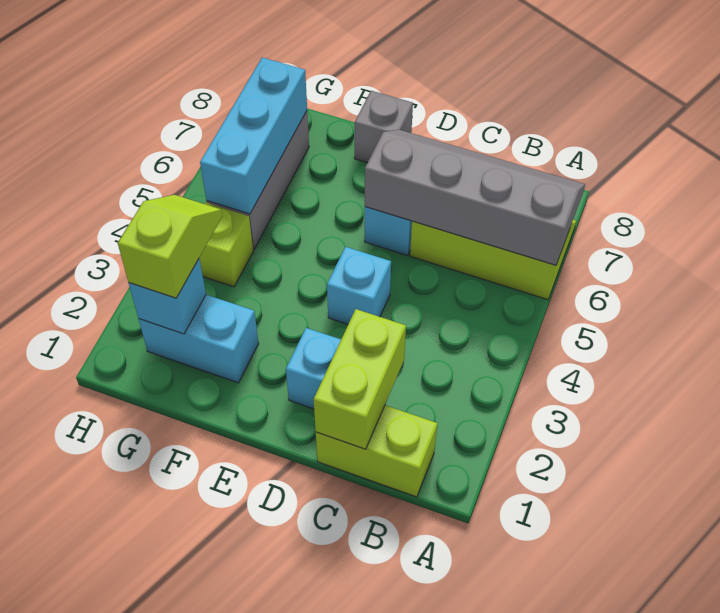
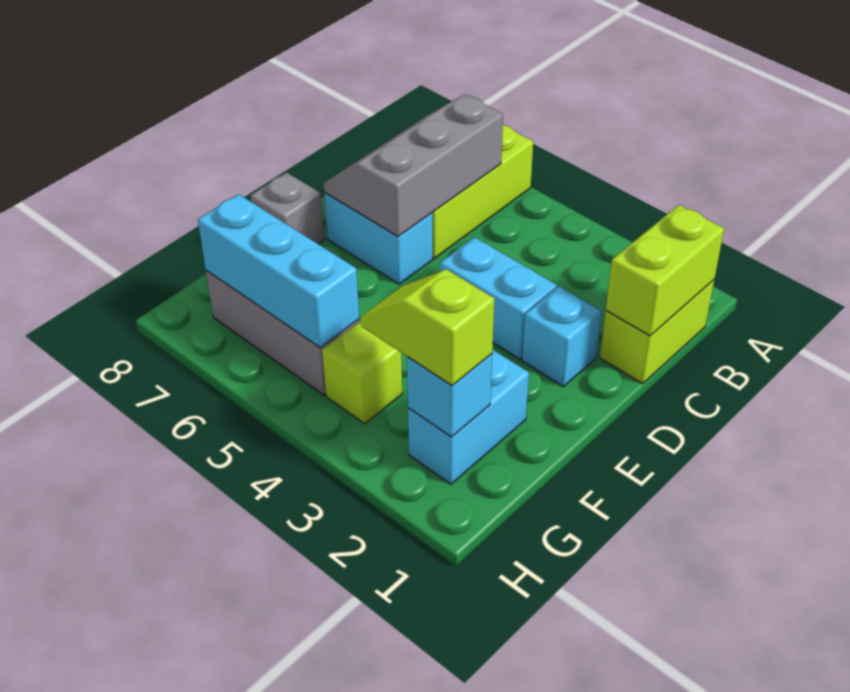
grey 2x4 slope [365,130,585,265] -> grey 2x3 slope [323,94,503,236]
lime 1x2 brick [314,309,406,449] -> lime 1x2 brick turned to [606,205,724,336]
cyan 1x1 brick [327,247,391,324] -> cyan 1x2 brick [440,237,557,359]

